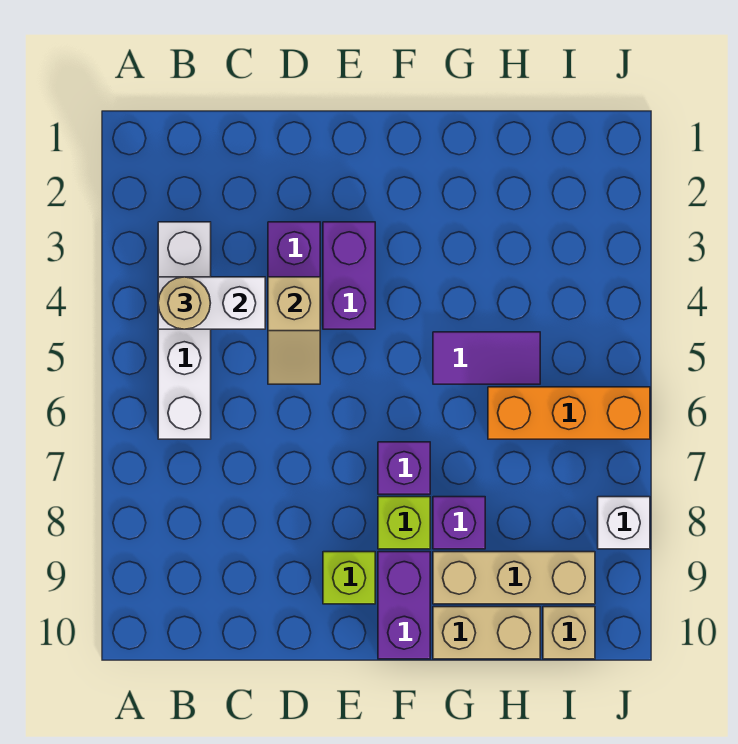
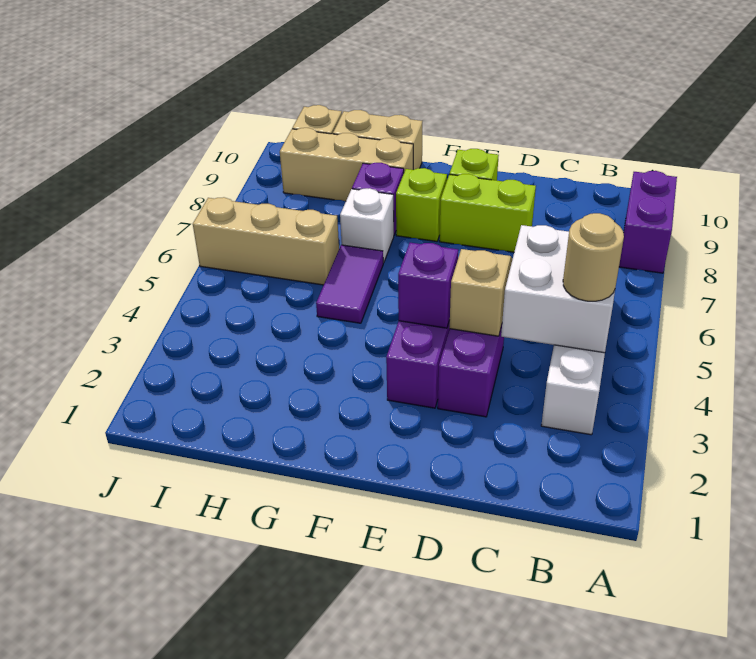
white 1x2 brick [158,277,265,329] -> white 2x2 brick [501,225,615,353]
none -> lime 1x2 brick [440,174,536,252]
purple 1x1 brick [378,442,430,494] -> purple 1x1 brick moved to [398,243,458,328]
purple 1x2 brick [378,552,430,659] -> purple 1x2 brick moved to [619,171,677,273]
purple 1x2 tile [433,332,540,384] -> purple 1x2 tile turned to [316,245,383,323]
orange 1x3 brick [488,387,650,439] -> tan 1x3 brick [193,197,339,285]
white 1x1 brick [598,497,650,549] -> white 1x1 brick moved to [340,188,394,263]

